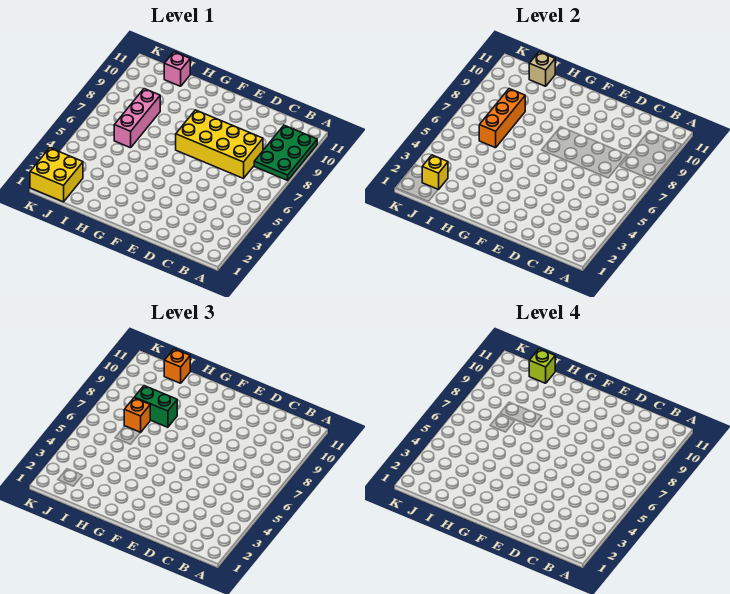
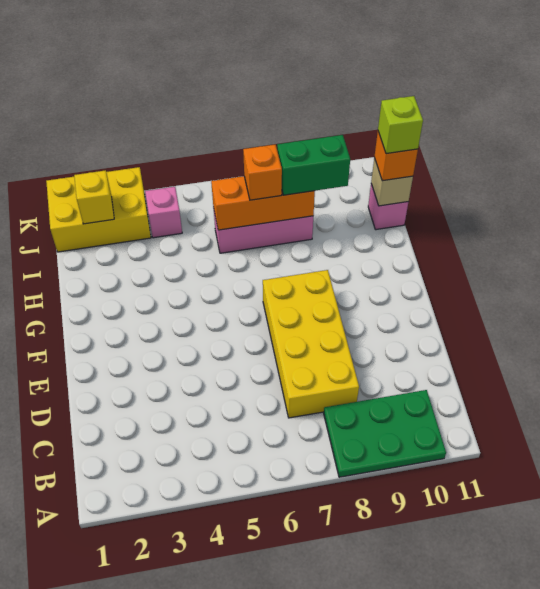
green 1x2 brick [134,386,177,427] -> green 1x2 brick turned to [277,135,350,195]
yellow 2x2 brick [30,148,83,202] -> yellow 2x3 brick [46,167,151,252]
none -> pink 1x1 brick [145,187,182,238]

